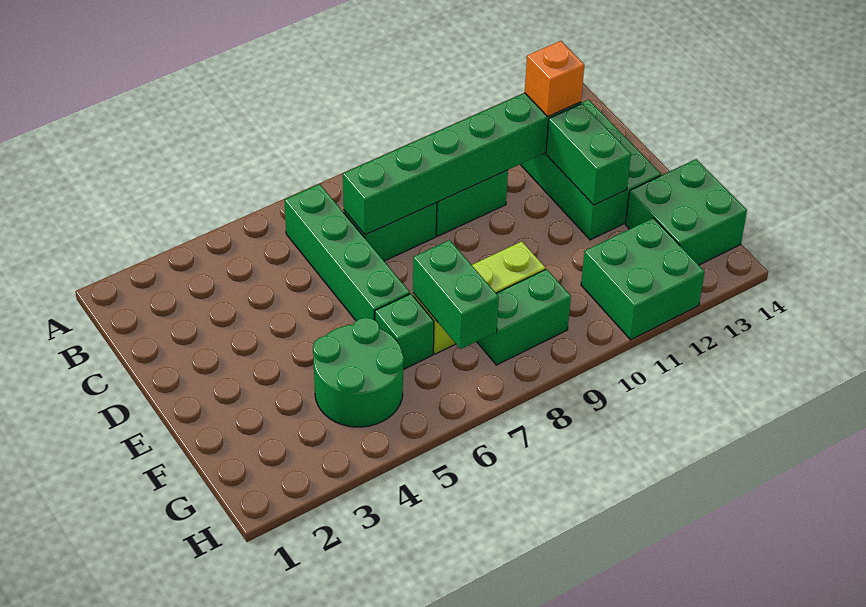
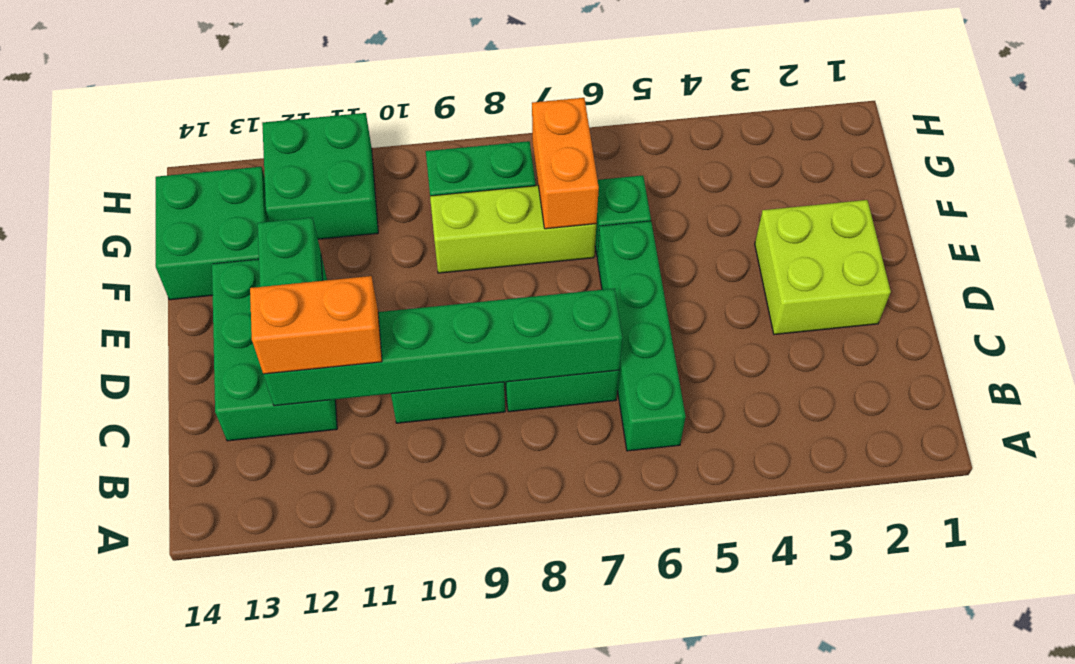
orange 1x1 brick [525,41,584,117] -> orange 1x2 brick [250,276,382,374]
none -> lime 2x2 brick [755,200,891,334]
green 2x2 round brick [313,318,404,427] -> none
green 1x2 brick [413,240,499,349] -> orange 1x2 brick [532,98,599,229]

